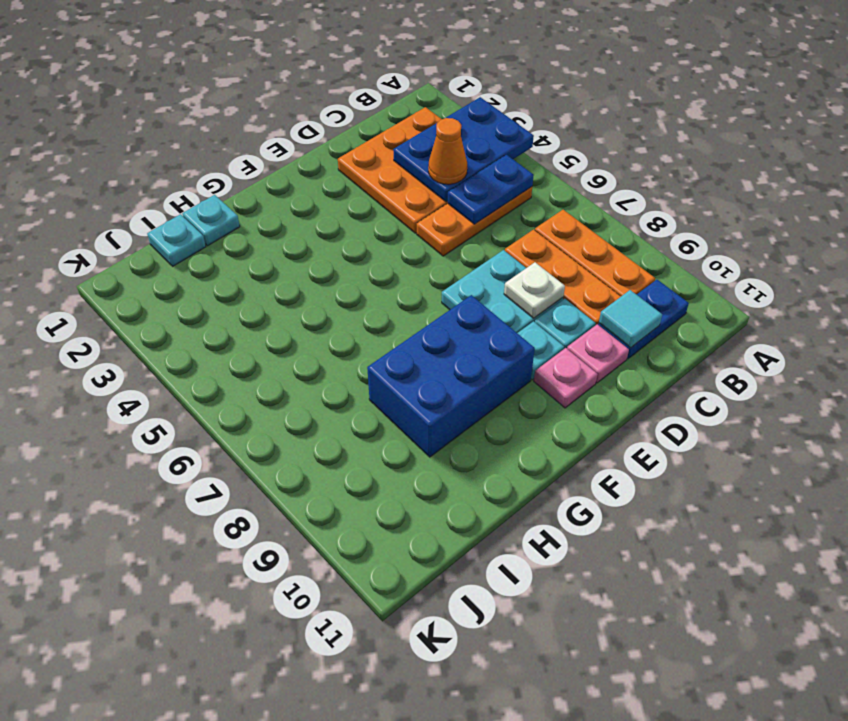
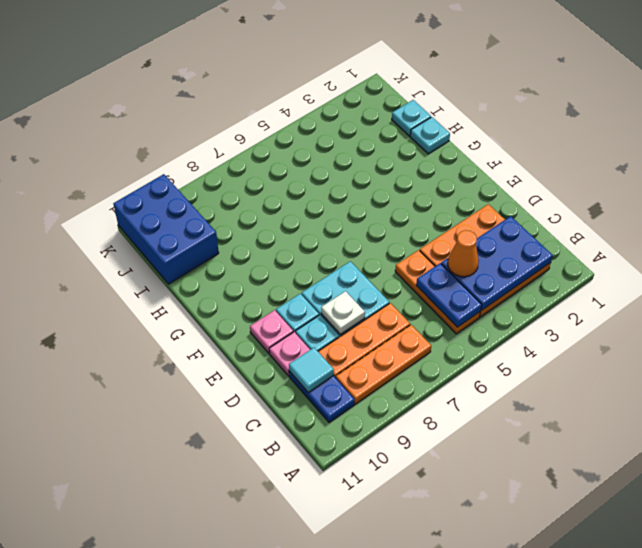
blue 2x3 plate [393,97,534,202] -> blue 2x3 plate turned to [441,216,553,310]
blue 2x3 brick [367,295,535,457] -> blue 2x3 brick moved to [113,174,219,284]

